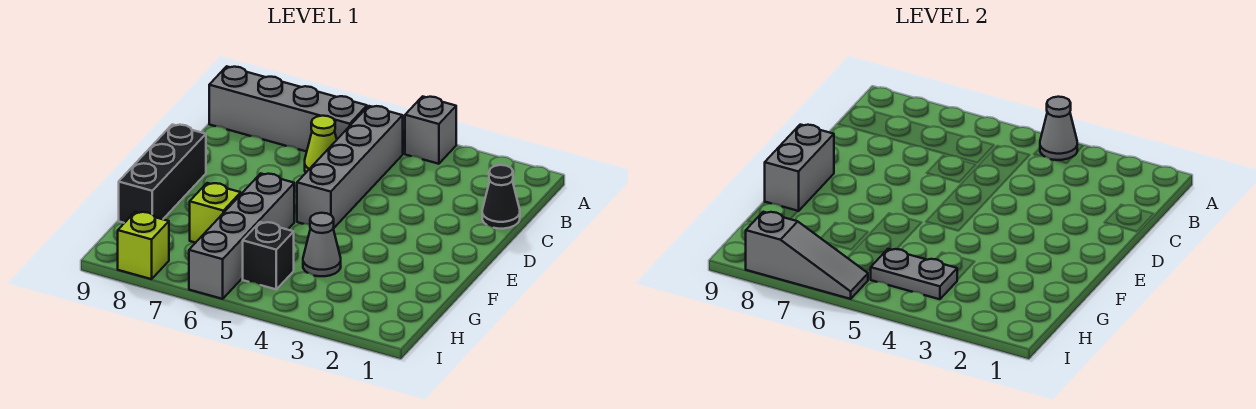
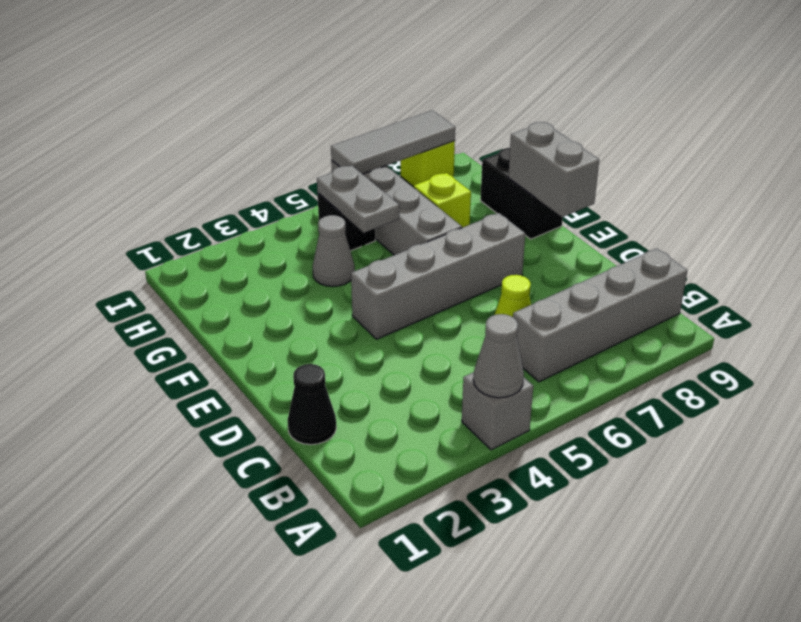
grey 1x4 brick [297,106,403,229] -> grey 1x4 brick turned to [351,213,525,339]
black 1x3 brick [119,125,206,223] -> black 1x2 brick [480,148,563,239]
grey 1x2 plate [871,249,958,299] -> grey 1x2 plate turned to [317,166,399,233]
grey 1x3 slope [746,212,868,299] -> grey 1x3 tile [331,110,455,174]

